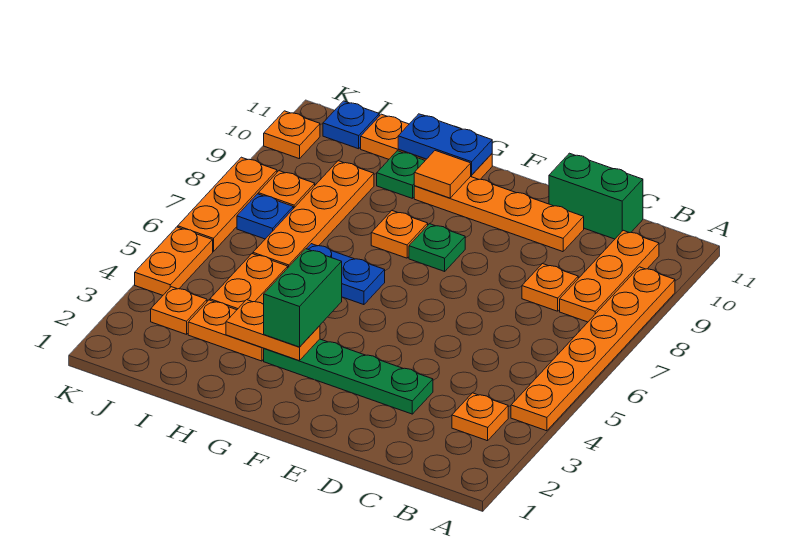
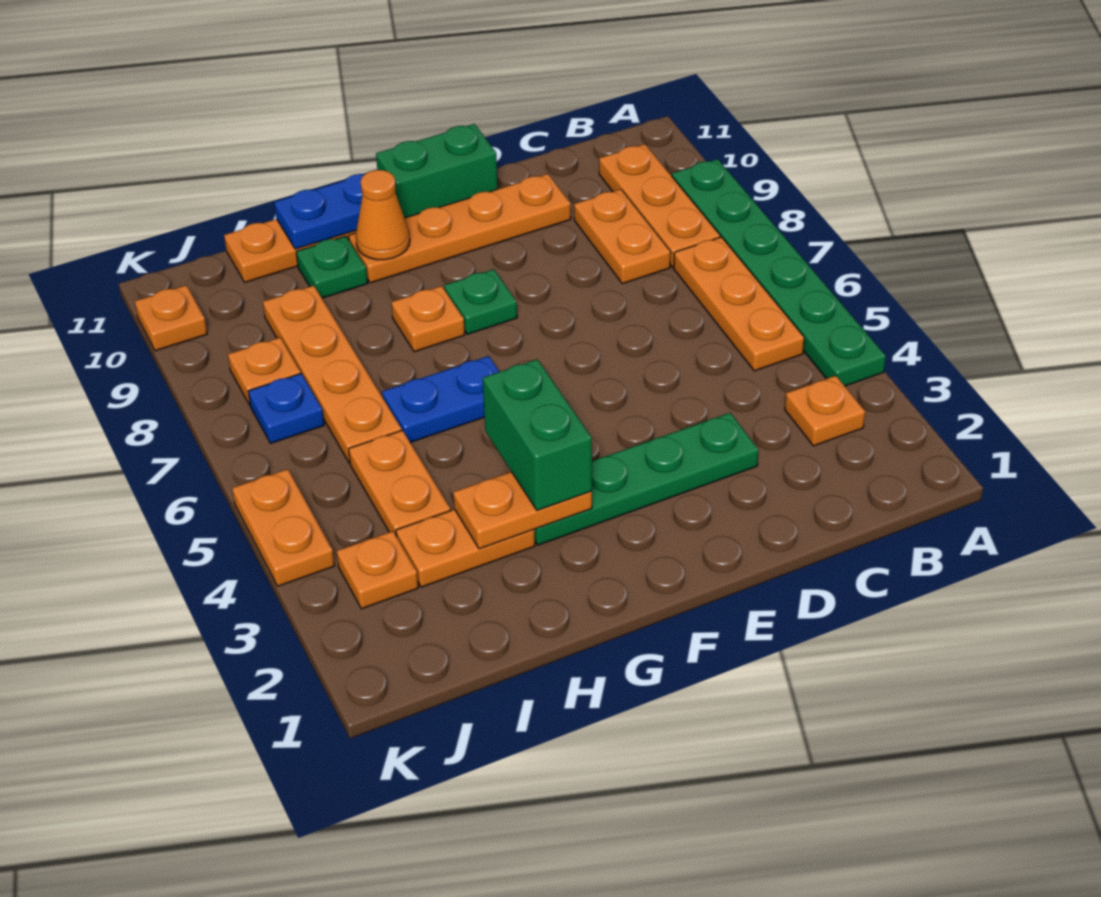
orange 1x6 plate [511,267,675,431] -> green 1x6 plate [672,159,886,386]
orange 1x1 plate [522,264,578,311] -> orange 1x2 plate [574,189,671,284]
green 1x2 brick [549,153,643,239] -> green 1x2 brick moved to [376,124,498,218]
orange 1x1 tile [414,151,471,198] -> orange 1x1 cone [356,170,410,260]
blue 1x1 plate [323,101,379,149] -> none
orange 1x3 plate [178,157,277,252] -> orange 1x3 plate moved to [674,237,804,371]

